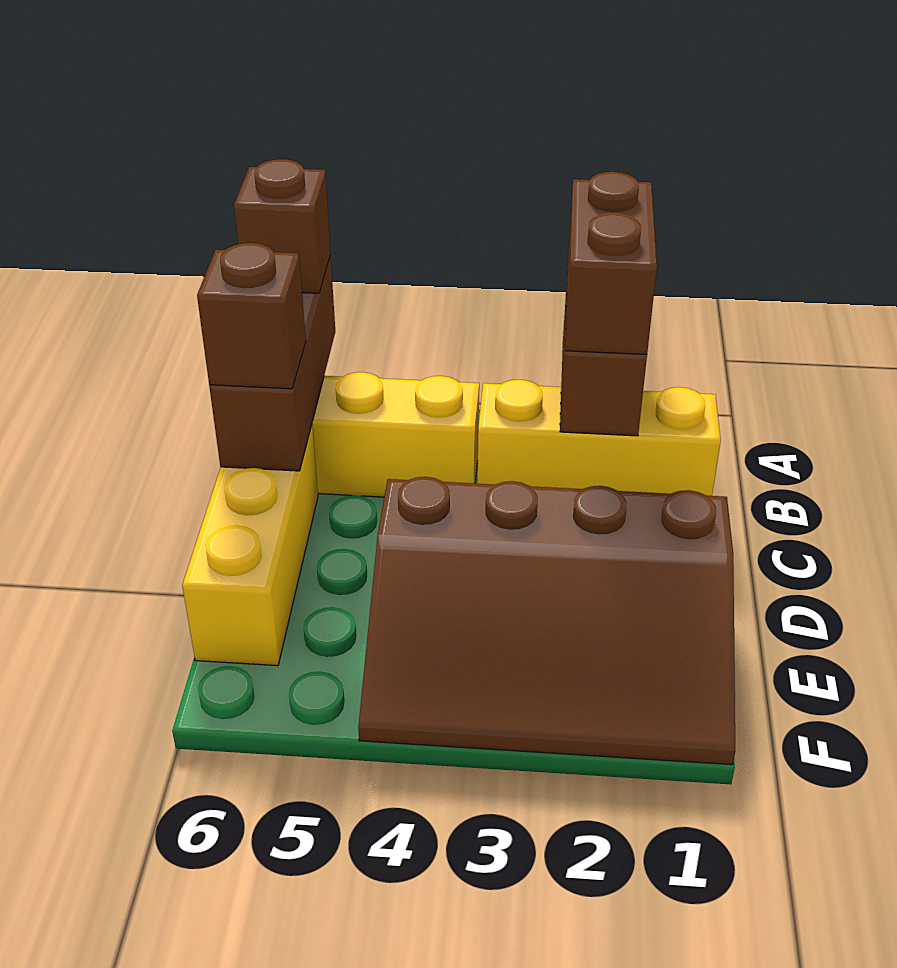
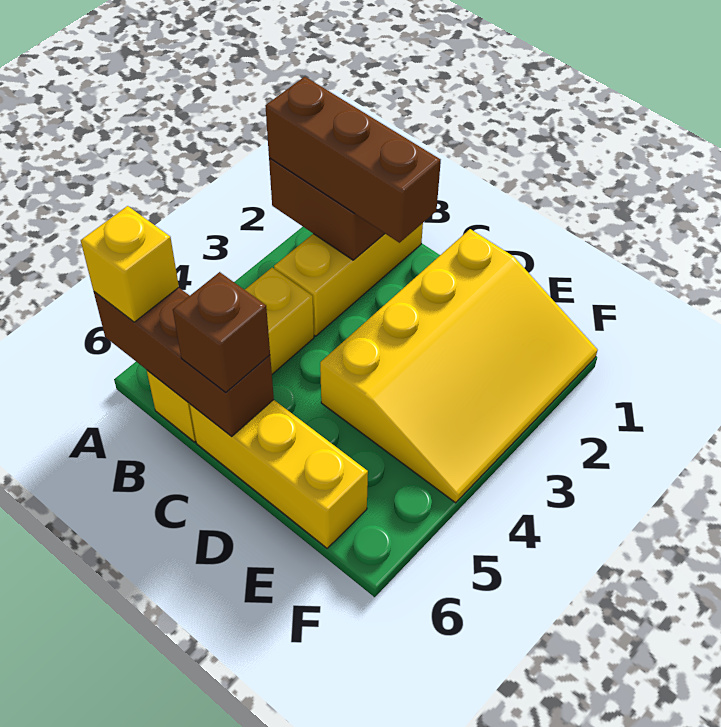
brown 1x2 brick [565,172,657,355] -> brown 1x3 brick [265,77,441,243]
brown 1x1 brick [234,159,331,293] -> yellow 1x1 brick [81,206,179,322]
brown 3x4 slope [358,477,735,765] -> yellow 3x4 slope [320,229,598,503]

